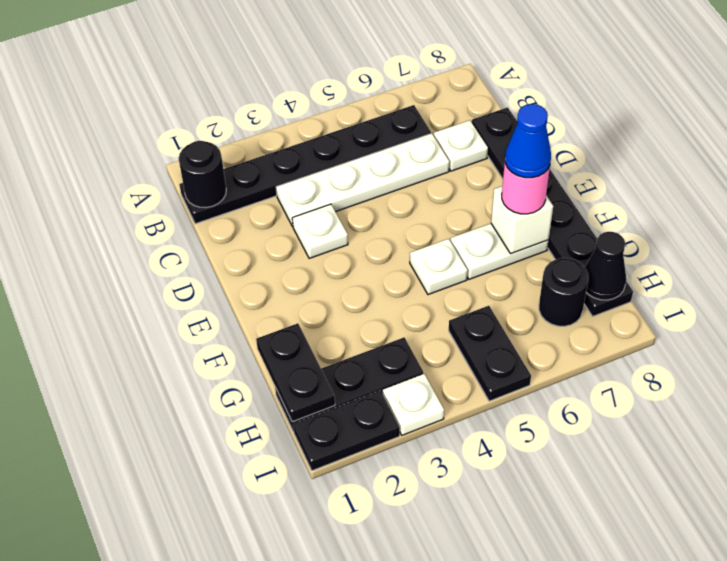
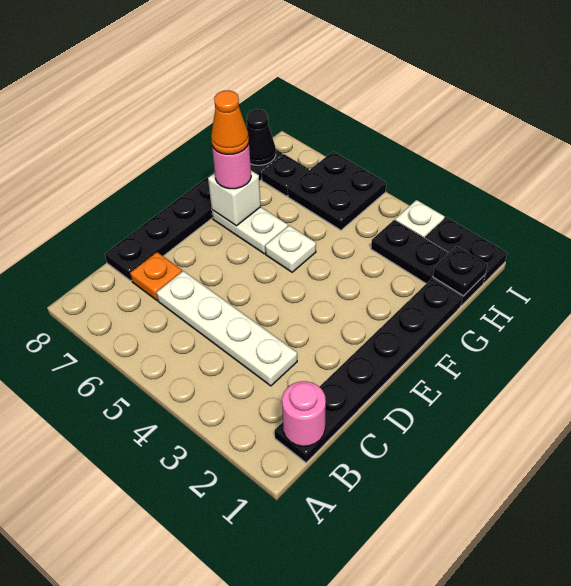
black 1x6 plate [179,105,431,224] -> black 1x6 plate turned to [275,279,462,463]
black 1x1 round brick [179,141,226,208] -> pink 1x1 round brick [282,381,326,446]
white 1x1 plate [434,120,488,171] -> orange 1x1 plate [130,252,182,300]
white 1x1 plate [292,204,348,258] -> none
blue 1x1 cone [505,104,551,178] -> orange 1x1 cone [211,90,249,154]
black 1x2 plate [256,323,335,422] -> black 1x1 plate [433,246,487,296]
black 1x2 plate [449,306,531,401] -> black 2x2 plate [288,152,386,230]
black 1x1 round brick [539,258,588,326] -> black 1x1 plate [261,154,309,196]

